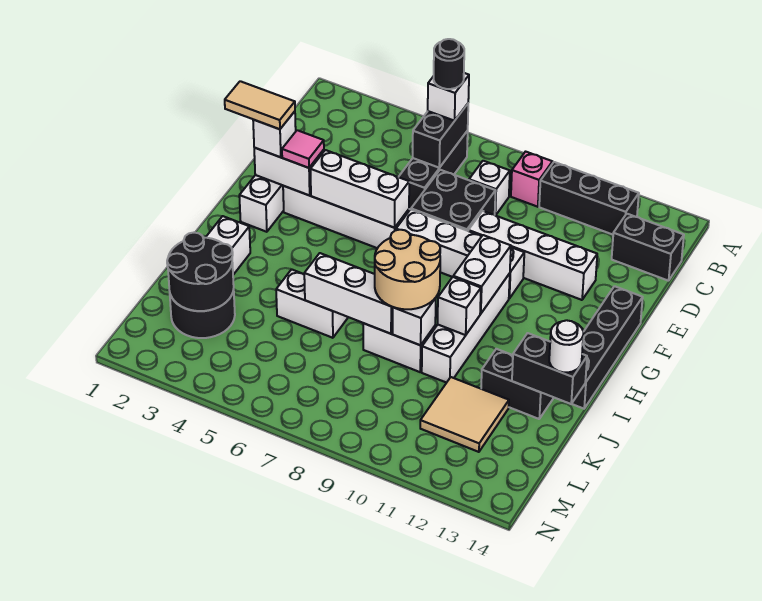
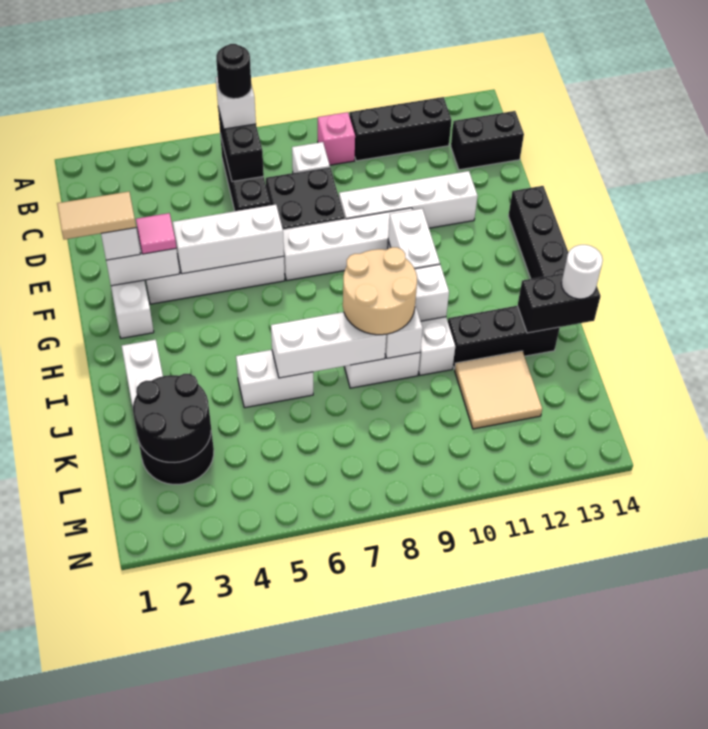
black 1x2 brick [481,349,554,419] -> black 1x3 brick [448,306,560,369]

